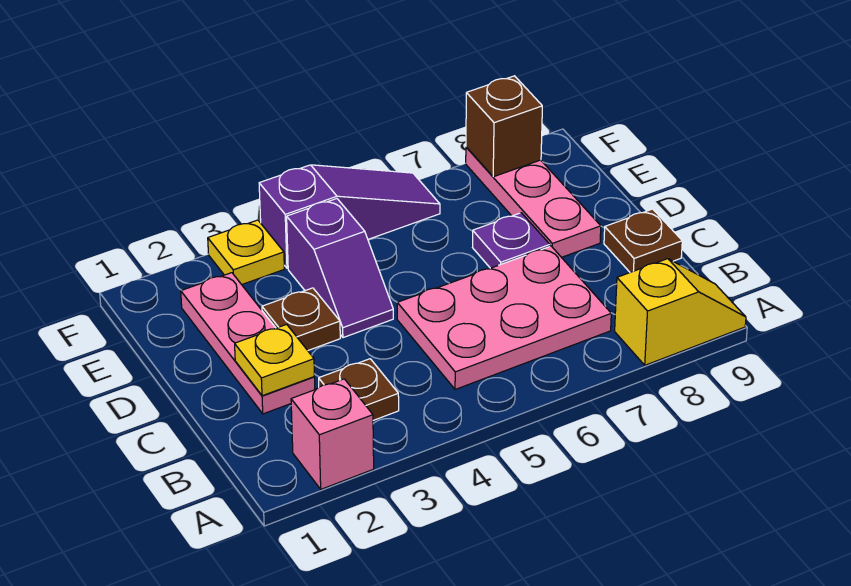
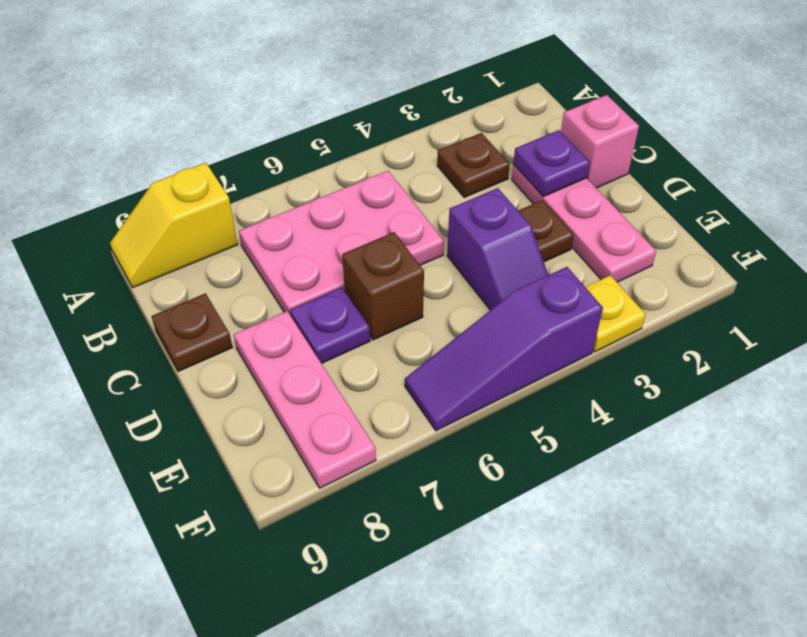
pink 1x1 brick [291,379,374,489] -> pink 1x1 brick moved to [561,95,639,188]
yellow 1x1 plate [235,324,314,396] -> purple 1x1 plate [513,130,590,197]
purple 1x2 slope [287,199,393,338] -> purple 1x2 slope turned to [447,188,548,310]
brown 1x1 brick [466,76,542,177] -> brown 1x1 brick moved to [342,232,424,340]

